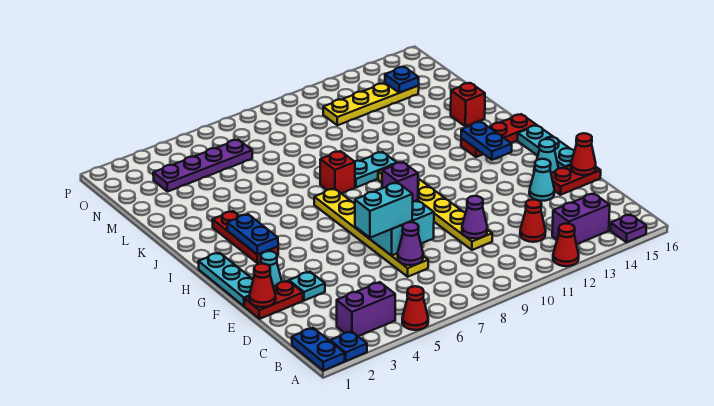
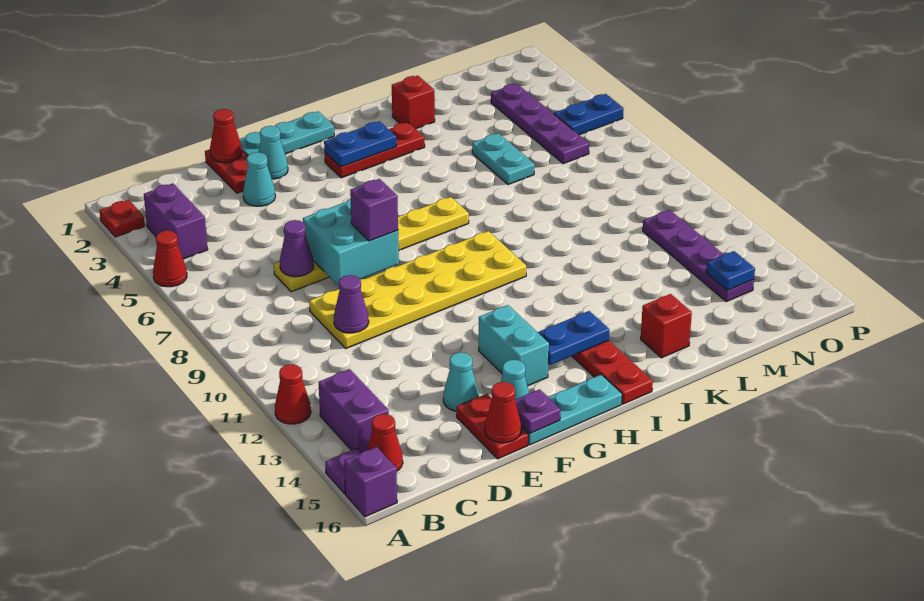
blue 1x2 plate [292,328,345,371] -> blue 1x2 plate moved to [554,94,624,135]
blue 1x1 plate [330,331,367,361] -> red 1x1 plate [99,200,145,237]
none -> purple 1x1 brick [344,447,397,517]
red 1x1 cone [520,199,546,242] -> red 1x1 cone moved to [367,414,403,471]
yellow 1x6 plate [378,164,492,250] -> yellow 2x6 plate [309,231,526,348]
cyan 1x1 plate [289,272,325,301] -> cyan 1x1 cone [243,152,275,206]
cyan 1x2 brick [355,183,413,238] -> cyan 1x2 brick moved to [479,305,549,386]
none -> purple 1x1 plate [515,389,560,433]
red 1x1 brick [320,151,355,194] -> red 1x1 brick moved to [392,76,435,129]
cyan 1x2 plate [355,152,397,187] -> cyan 1x2 plate moved to [472,133,535,185]
yellow 1x4 plate [323,83,419,125] -> purple 1x4 plate [643,210,754,302]

